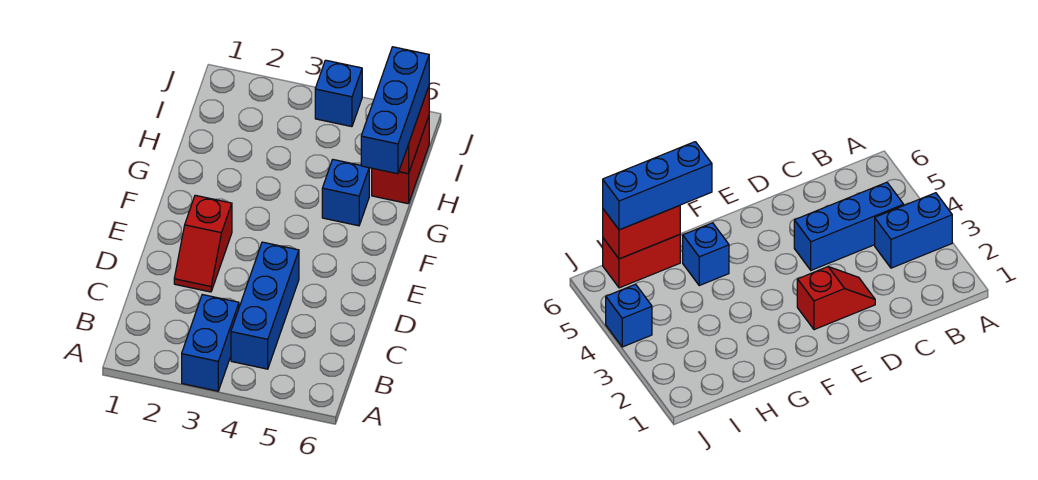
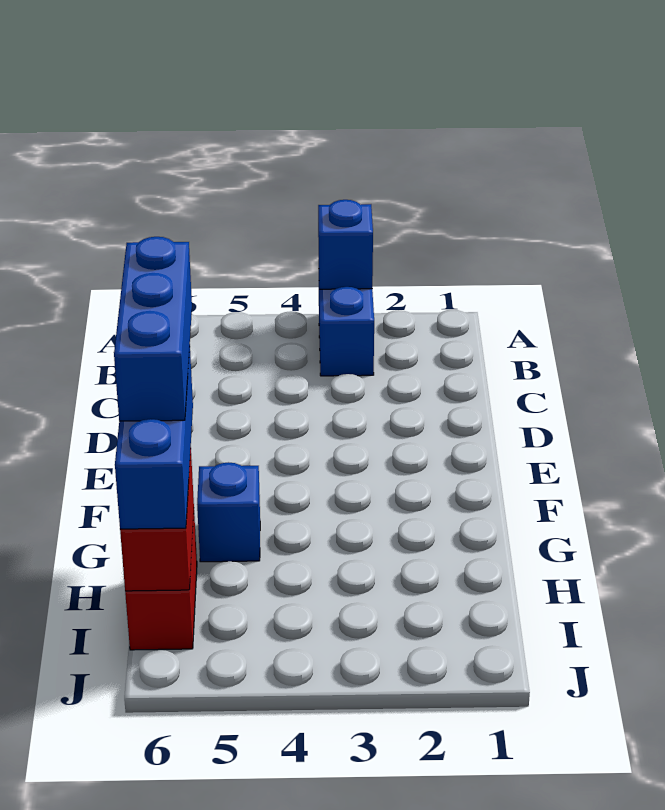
blue 1x3 brick [231,242,299,369] -> blue 1x3 brick moved to [114,237,192,421]
red 1x2 slope [174,195,232,292] -> none
blue 1x1 brick [315,60,362,127] -> blue 1x1 brick moved to [318,200,373,289]

